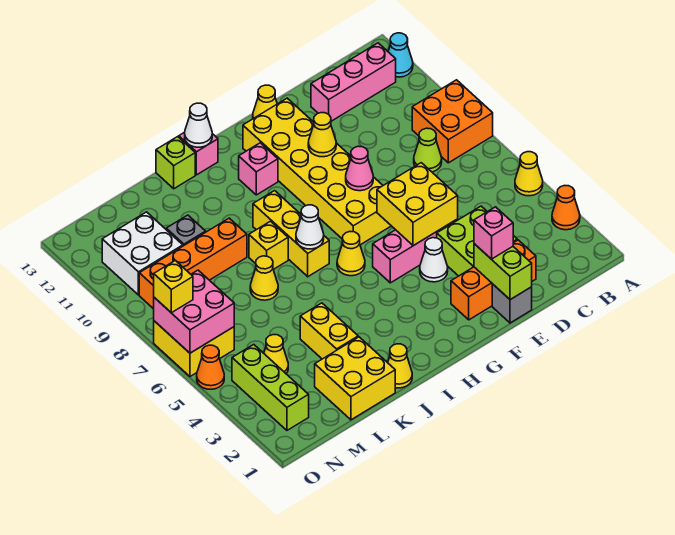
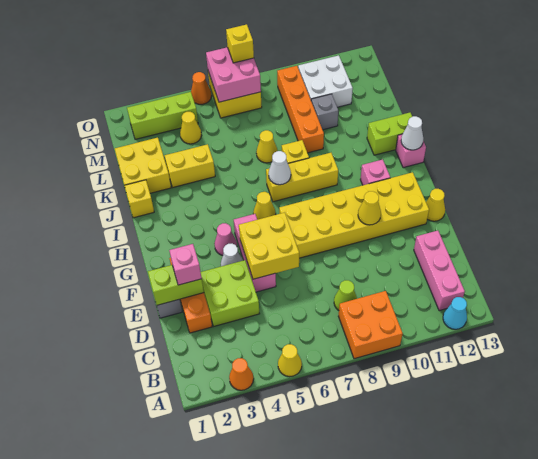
pink 1x1 cone [346,146,373,191] -> pink 1x1 cone moved to [214,223,237,255]
yellow 1x1 cone [388,344,412,388] -> yellow 1x1 brick [124,180,154,218]
lime 1x1 brick [156,137,195,189] -> lime 1x2 brick [367,113,412,155]

